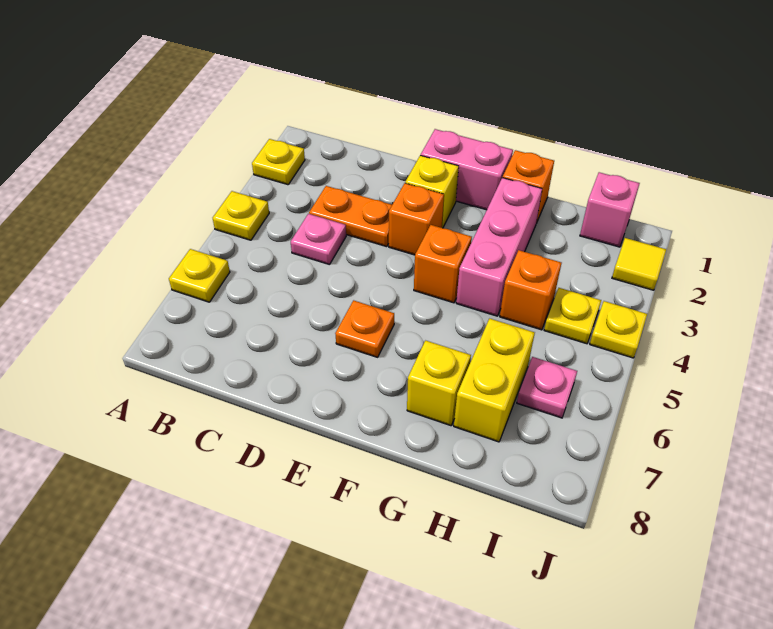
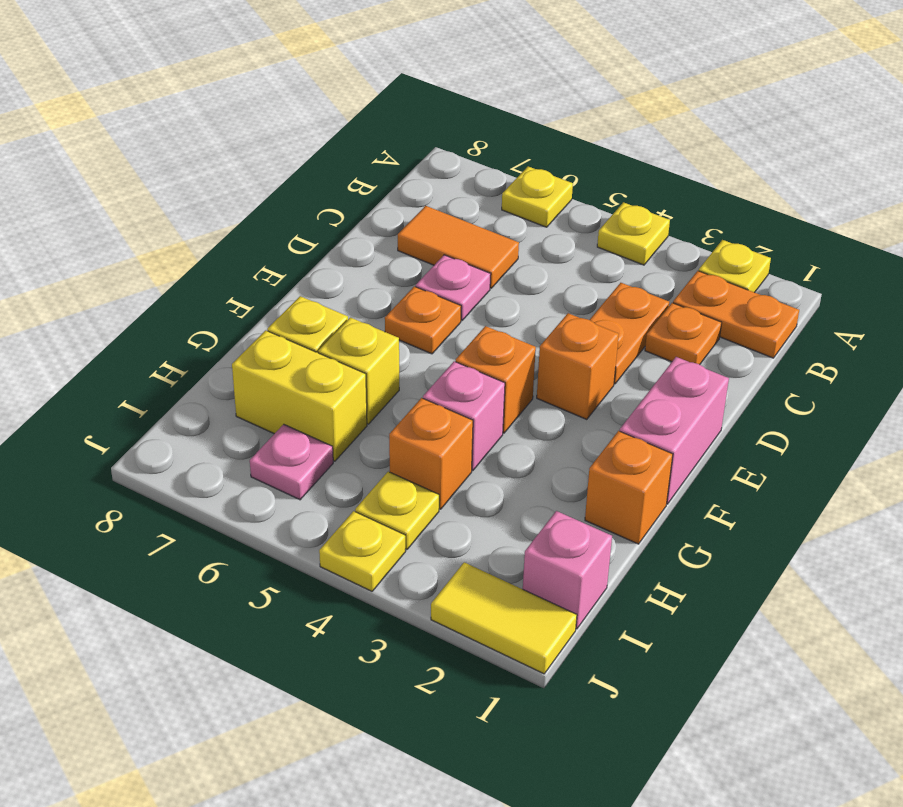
none -> orange 1x2 plate [673,271,799,358]
none -> orange 1x1 plate [645,303,722,365]
pink 1x1 plate [291,214,346,265] -> pink 1x1 plate moved to [416,255,491,320]
none -> orange 1x2 tile [398,206,519,288]
yellow 1x1 brick [405,155,459,228] -> yellow 1x1 brick moved to [318,317,399,424]
pink 1x3 brick [456,178,542,316] -> pink 1x1 brick [423,361,505,471]
yellow 1x1 tile [612,238,666,290] -> yellow 1x2 tile [431,562,577,674]

